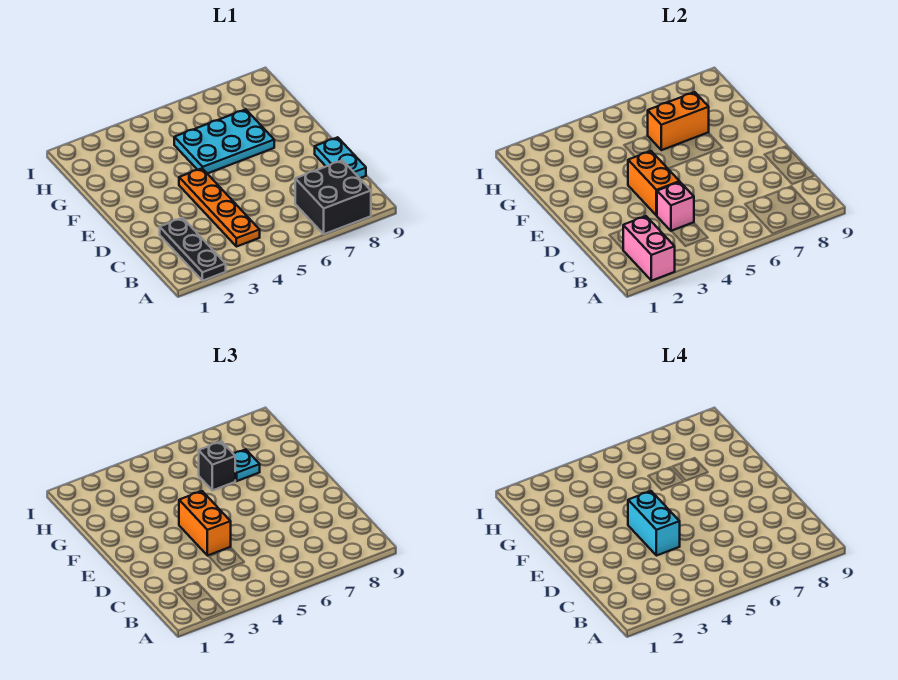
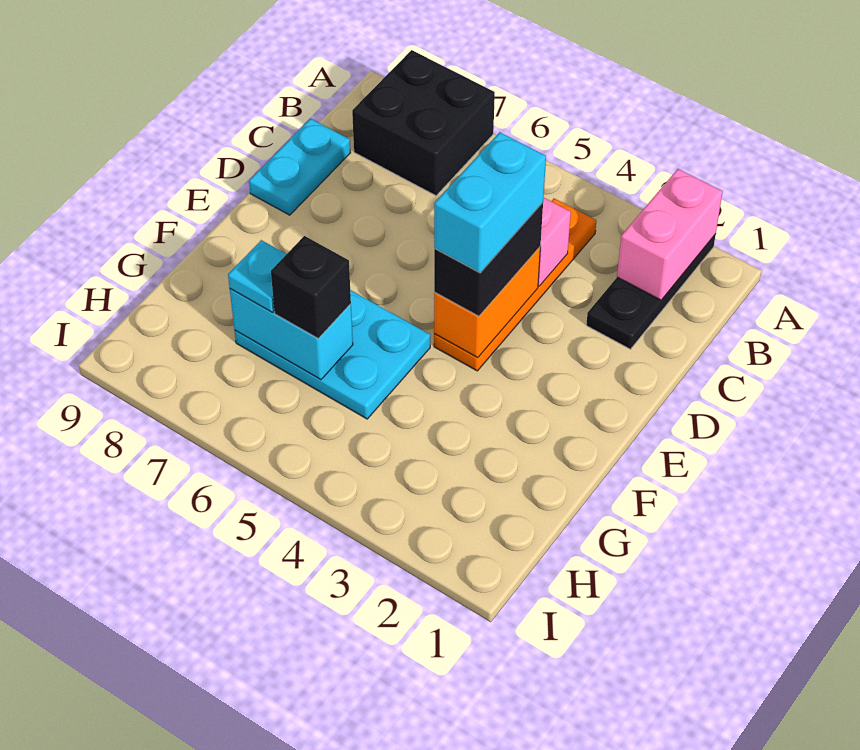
orange 1x2 brick [179,491,231,556] -> black 1x2 brick [434,203,543,316]
orange 1x2 brick [648,92,709,150] -> cyan 1x2 brick [230,289,353,379]

